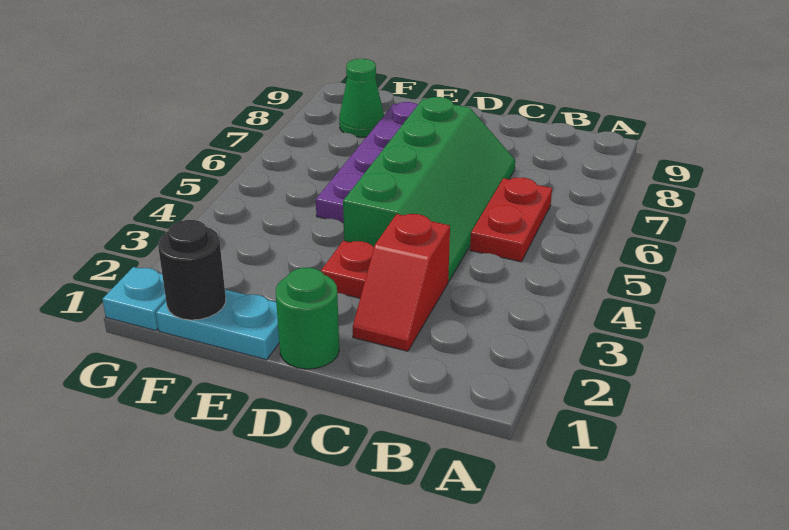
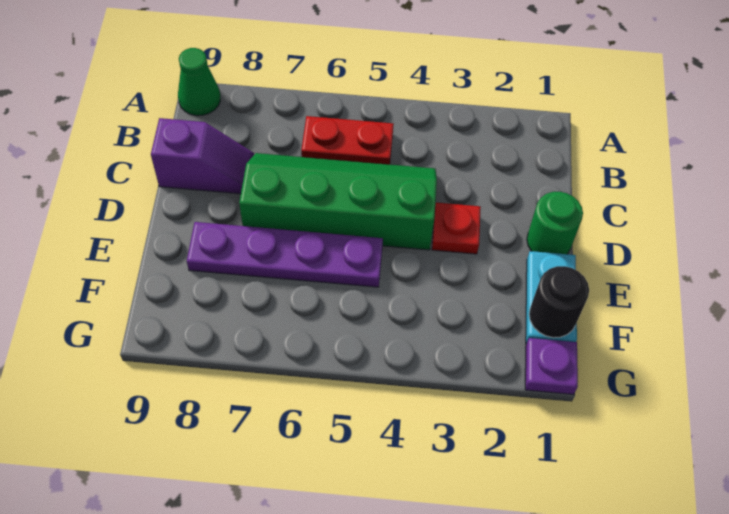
red 1x2 slope [353,214,450,351] -> none
none -> purple 1x2 slope [151,118,254,194]
green 1x1 cone [339,59,384,137] -> green 1x1 cone moved to [178,48,220,116]
cyan 1x1 plate [102,267,166,331] -> purple 1x1 plate [525,338,578,394]

